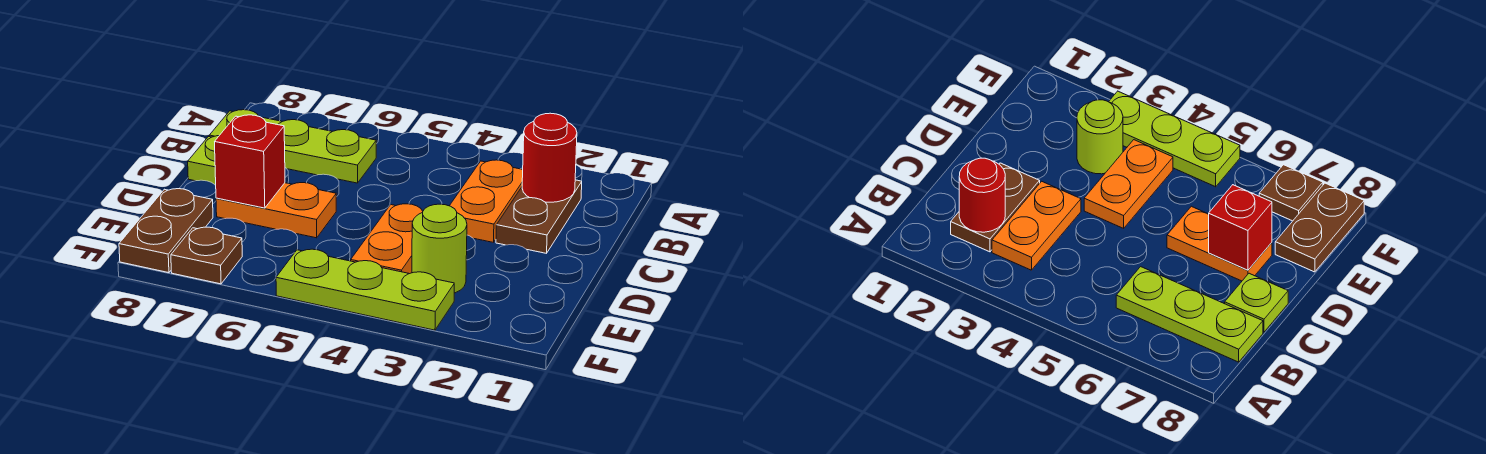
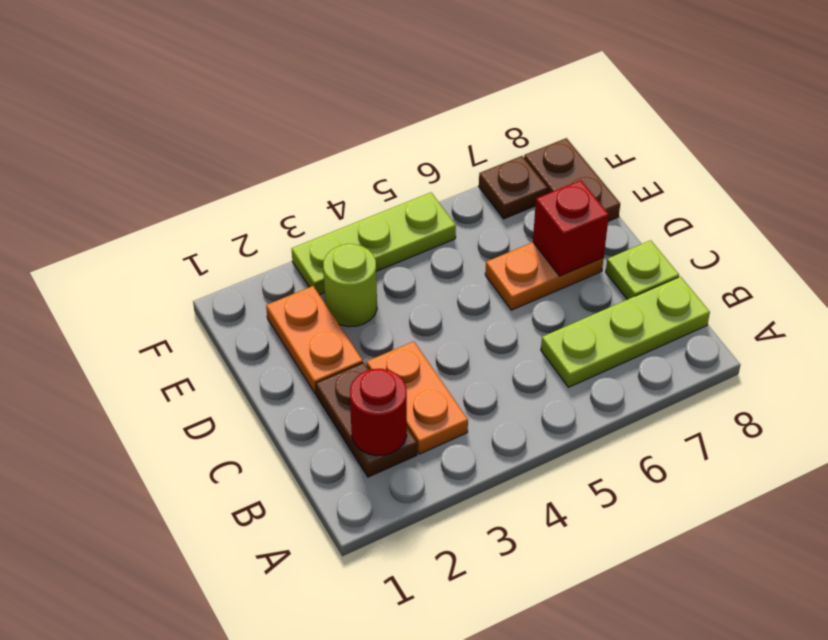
orange 1x2 plate [351,204,423,274] -> orange 1x2 plate moved to [266,286,363,394]

